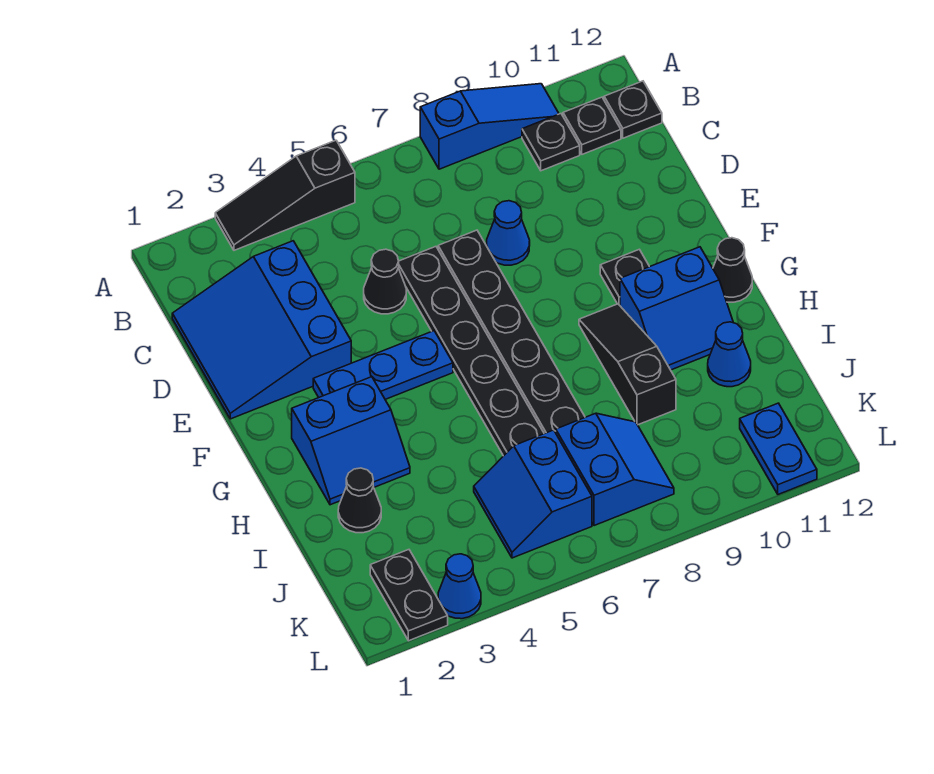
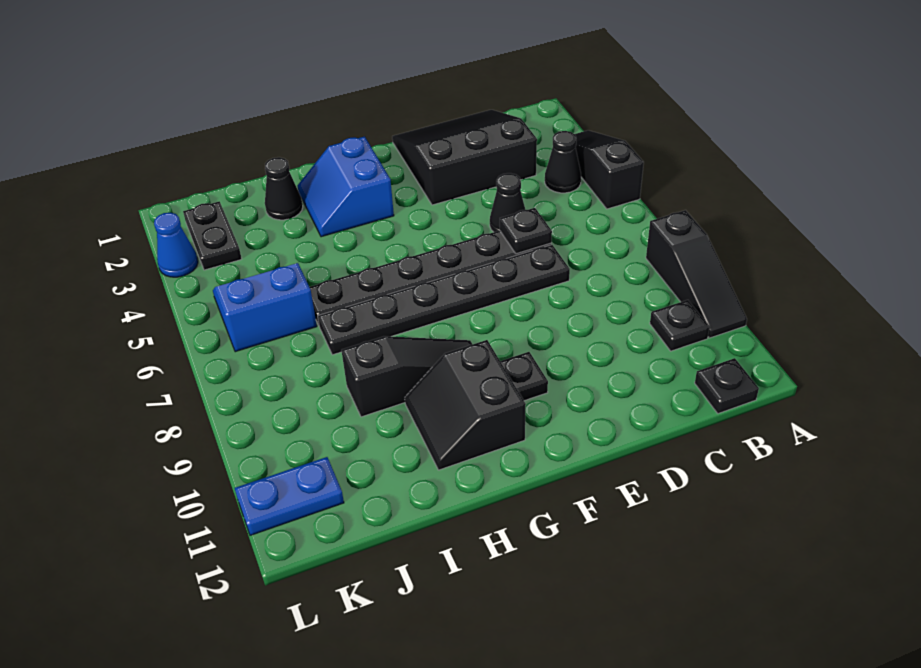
blue 1x3 slope [420,84,559,169] -> black 1x3 slope [646,210,747,338]
black 1x1 plate [563,97,621,154] -> black 1x1 plate moved to [500,208,552,254]
blue 3x3 slope [172,241,351,419] -> black 3x3 slope [392,110,537,205]
blue 1x1 cone [487,201,530,265] -> none
blue 1x3 plate [313,331,453,399] -> none
blue 2x2 slope [620,247,733,370] -> black 2x2 slope [405,340,526,470]
black 1x1 cone [713,238,752,302] -> black 1x1 cone moved to [545,131,581,193]
blue 1x1 cone [708,322,751,387] -> none
blue 2x2 slope [556,413,674,526] -> none
black 1x2 plate [370,550,448,641] -> black 1x2 plate turned to [183,201,242,270]

